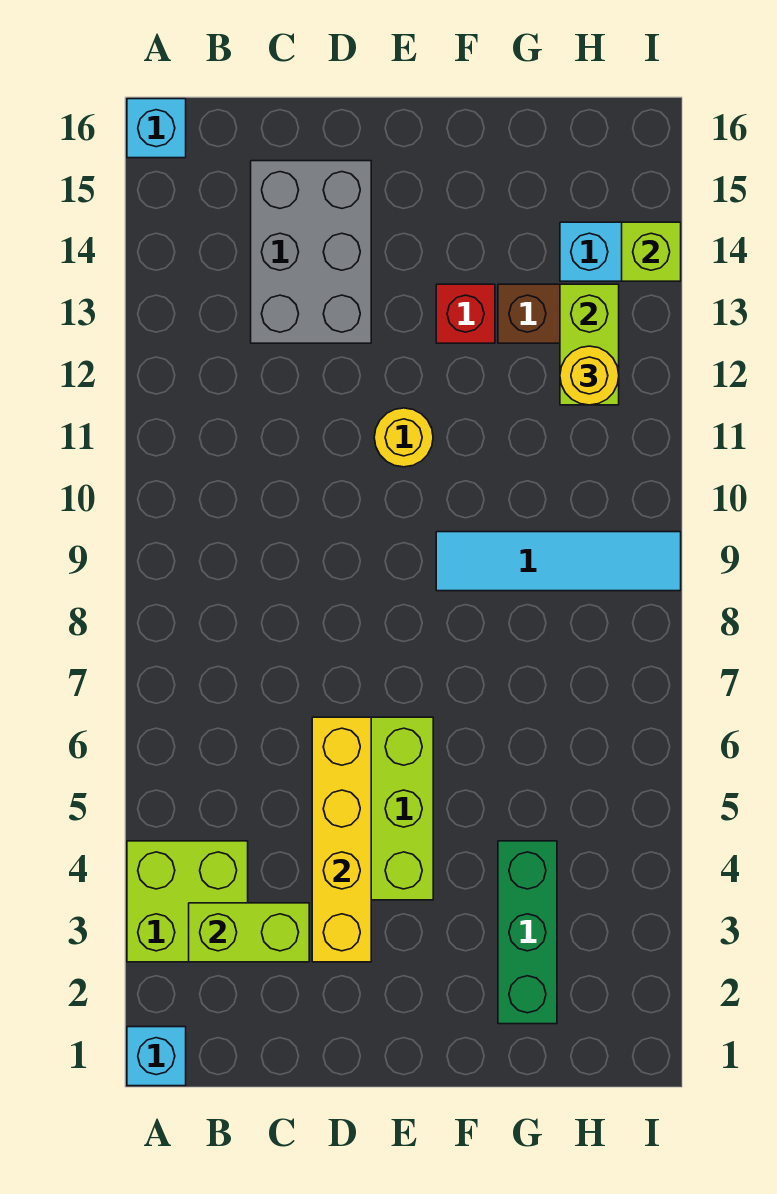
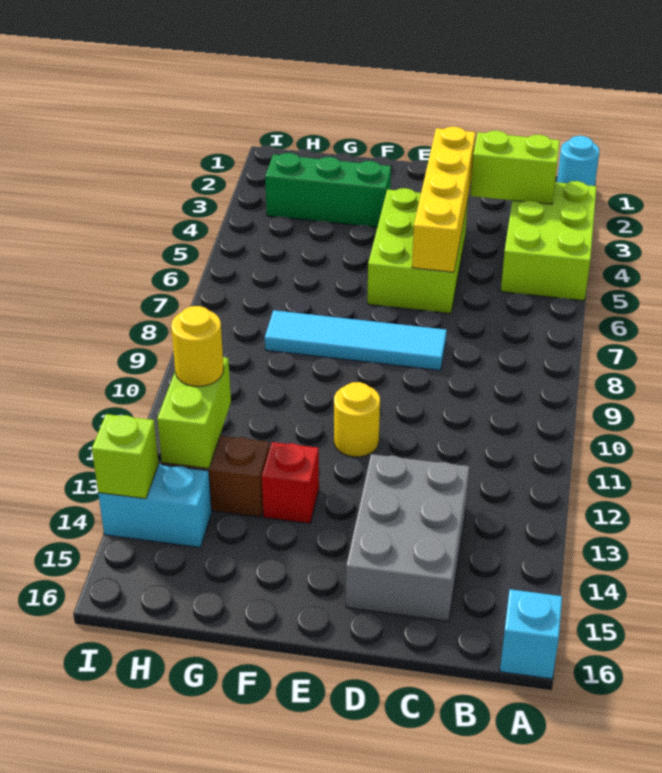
cyan 1x1 brick [127,1027,186,1086] -> cyan 1x1 round brick [557,136,599,186]
lime 2x2 brick [127,841,248,962] -> lime 2x3 brick [501,181,597,301]
cyan 1x4 tile [436,532,681,591] -> cyan 1x4 tile moved to [265,310,447,370]
green 1x3 brick [498,841,557,1024] -> green 1x3 brick turned to [265,153,391,227]

